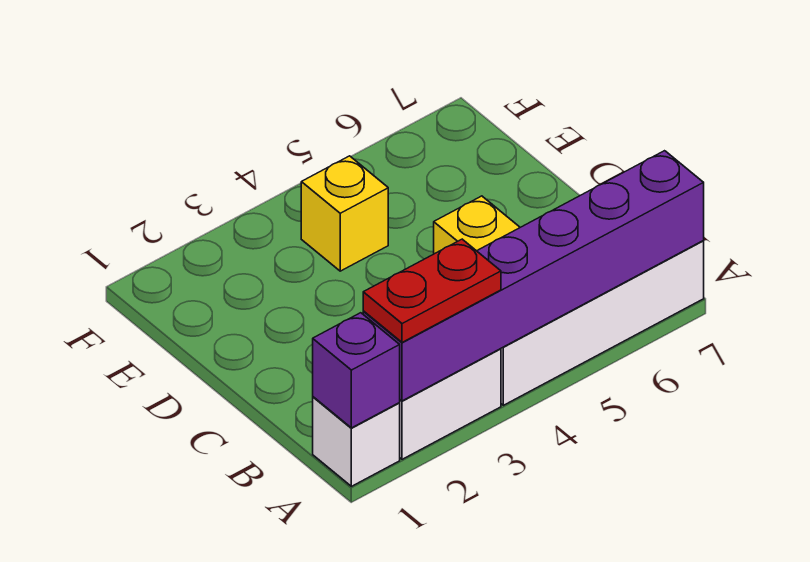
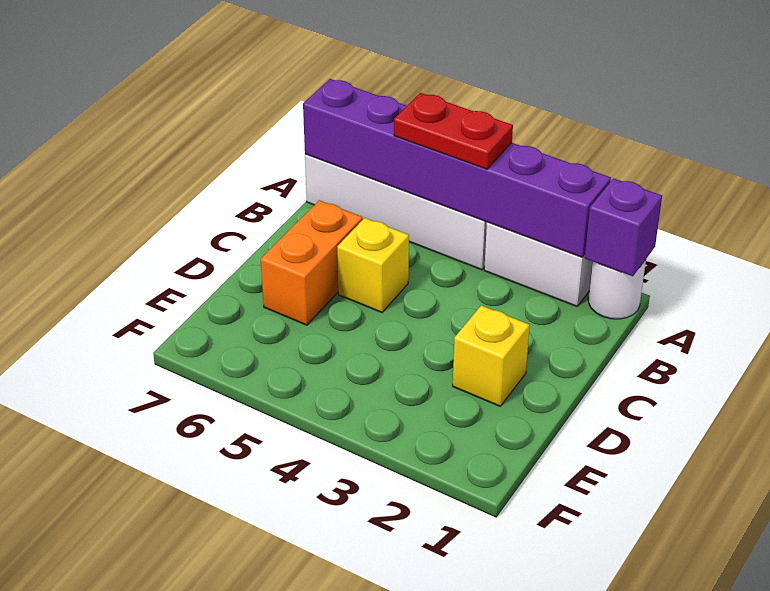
white 1x1 brick [313,397,400,486] -> white 1x1 round brick [589,260,646,319]
red 1x2 plate [363,239,501,342] -> red 1x2 plate moved to [394,93,513,169]
none -> orange 1x2 brick [261,200,363,325]
yellow 1x1 brick [301,156,388,271] -> yellow 1x1 brick moved to [453,305,530,406]

